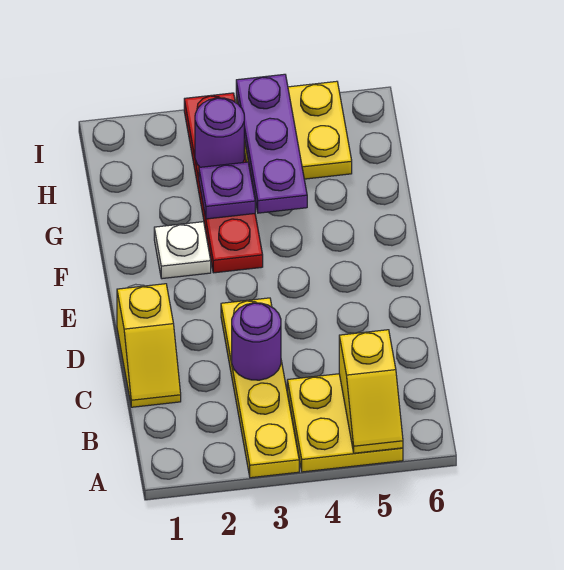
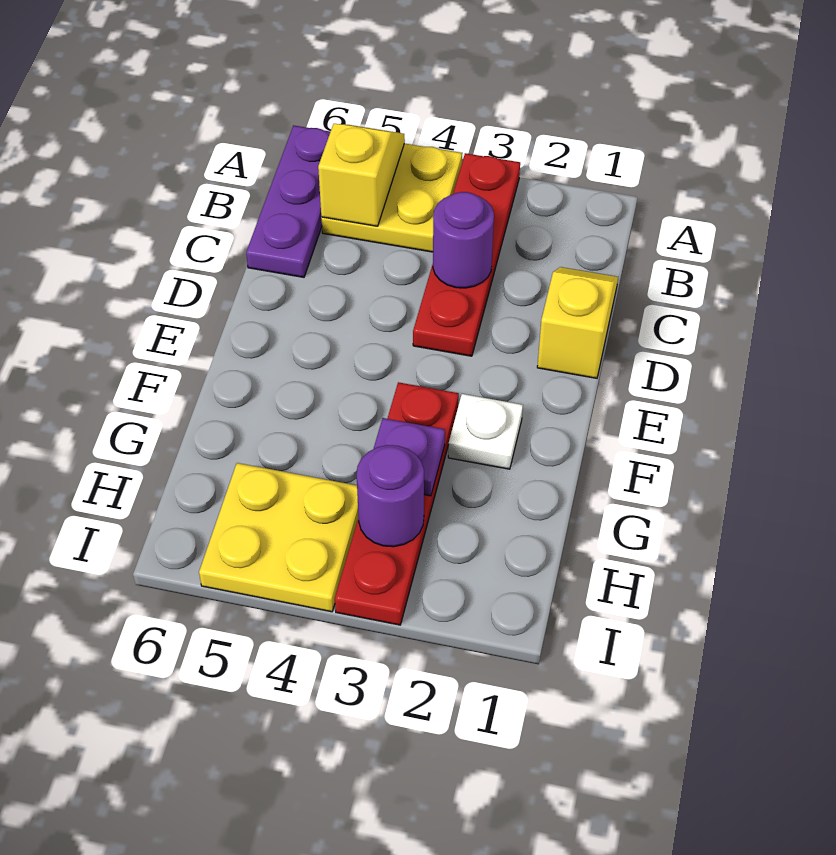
yellow 1x4 plate [221,298,299,478] -> red 1x4 plate [413,153,520,356]
purple 1x3 plate [236,74,307,213] -> purple 1x3 plate moved to [246,125,330,277]

